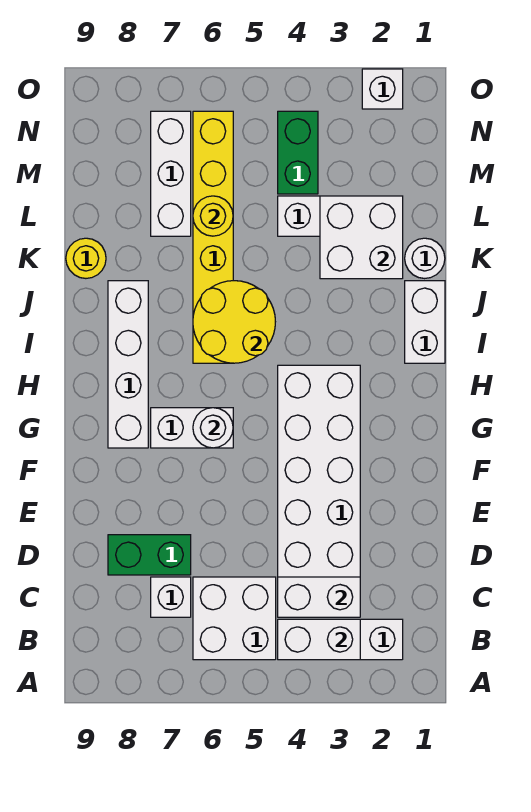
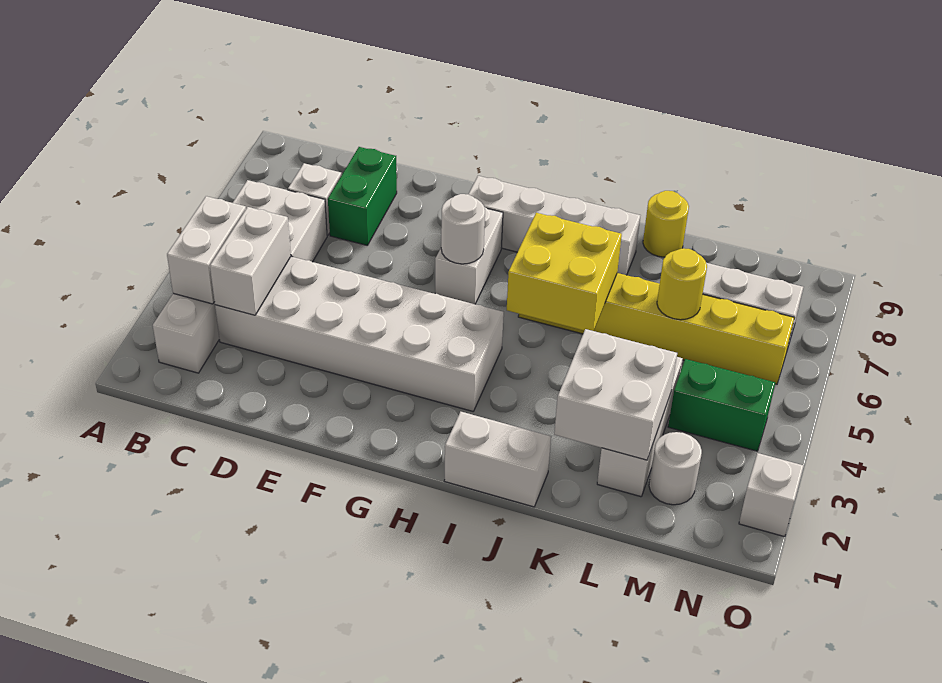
yellow 2x2 round brick [193,281,275,363] -> yellow 2x2 brick [507,213,622,331]
white 1x1 round brick [405,238,445,279] -> white 1x1 round brick moved to [649,432,702,505]

